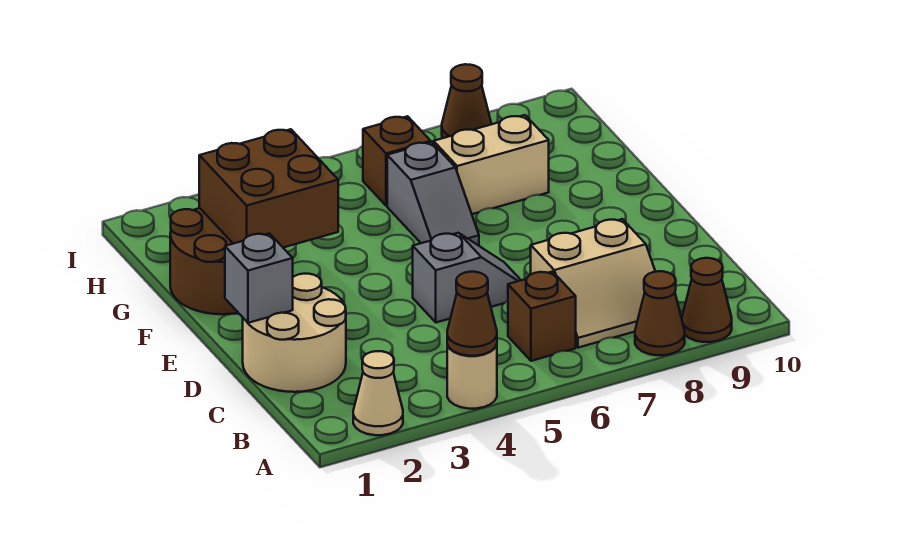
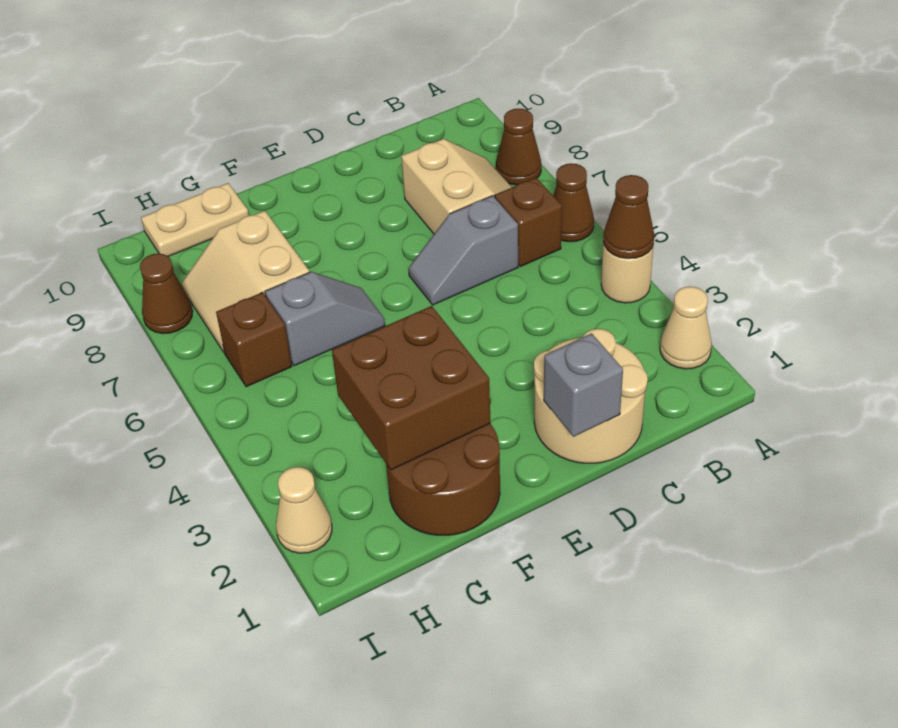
brown 1x1 cone [682,258,732,342] -> brown 1x1 cone moved to [553,163,594,242]
grey 1x2 slope [413,233,521,322] -> grey 1x2 slope turned to [408,196,518,305]
none -> tan 1x2 plate [141,183,249,256]
none -> tan 1x1 cone [276,467,332,553]

